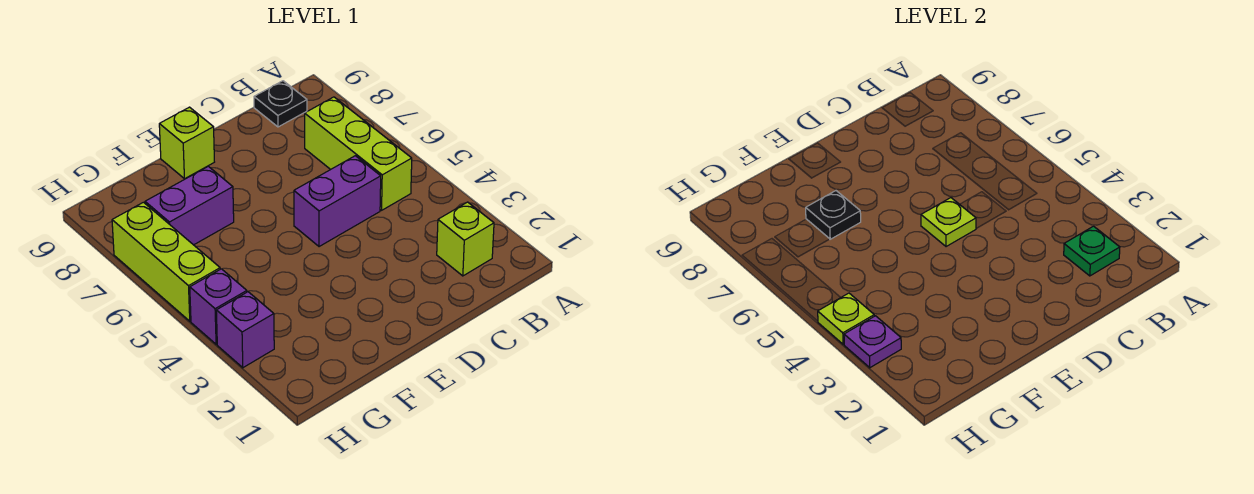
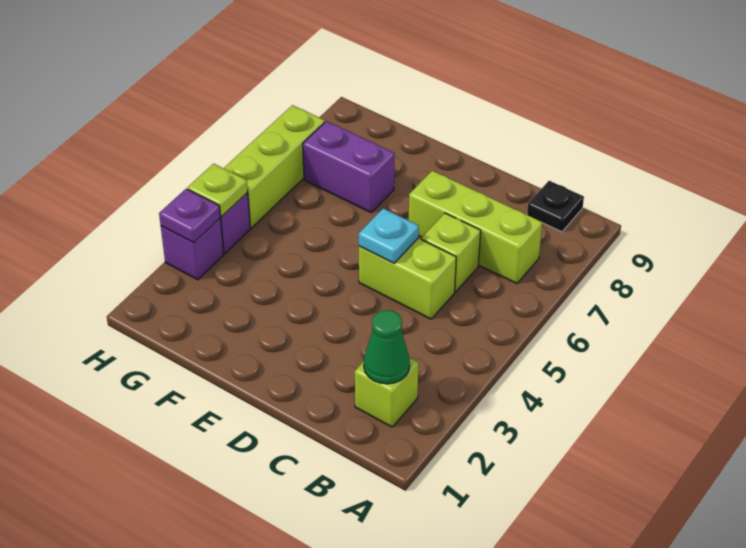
green 1x1 plate [1064,226,1120,276] -> green 1x1 cone [364,310,410,384]
lime 1x3 brick [305,97,412,210] -> lime 1x3 brick turned to [409,171,542,284]
purple 1x2 brick [294,156,381,247] -> lime 1x2 brick [359,238,456,319]
lime 1x1 plate [921,198,976,247] -> cyan 1x1 plate [359,208,419,263]
lime 1x1 brick [159,107,214,179] -> lime 1x1 brick moved to [421,213,481,292]
black 1x1 plate [806,191,861,239] -> none

